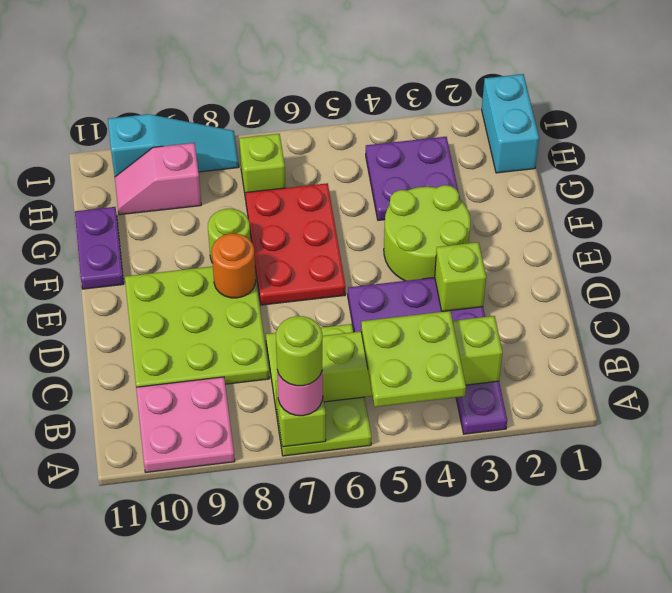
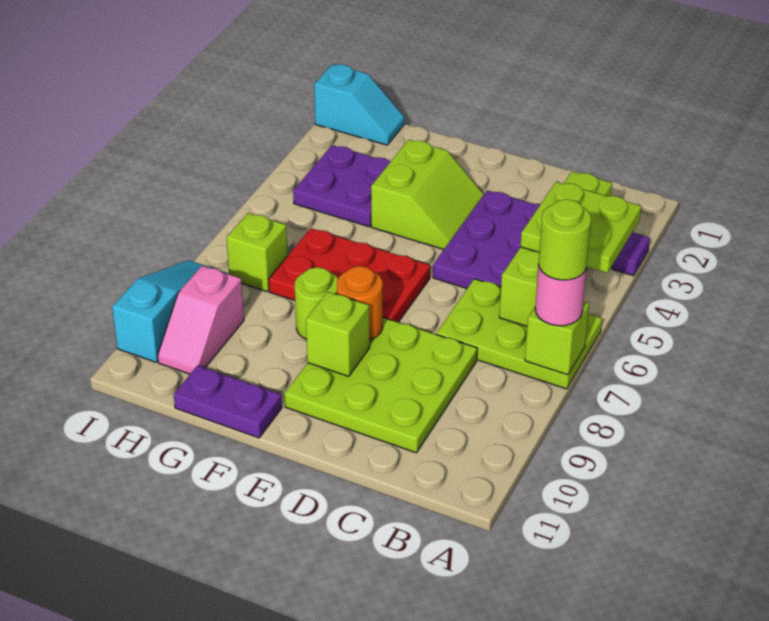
pink 2x2 plate [136,377,235,472] -> none
lime 1x1 brick [435,242,486,311] -> lime 1x1 brick moved to [306,292,369,376]
lime 2x2 round brick [384,185,471,281] -> lime 2x2 slope [371,140,484,249]
cyan 1x2 brick [482,74,539,173] -> cyan 1x2 slope [314,64,404,145]

